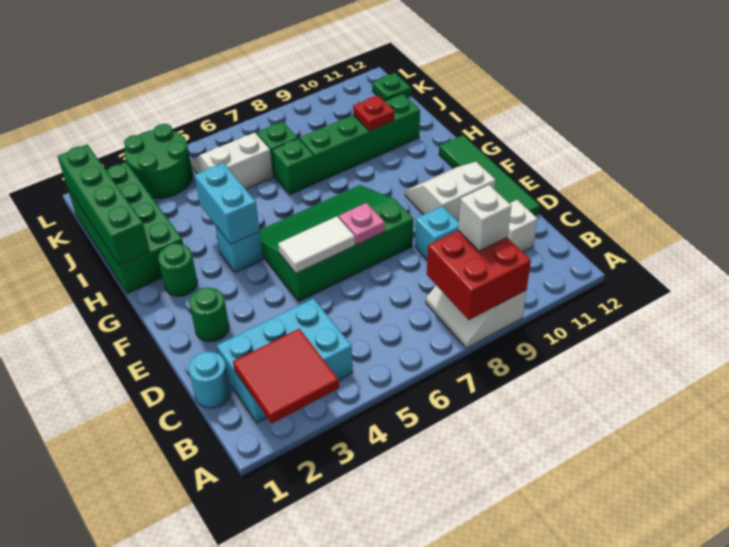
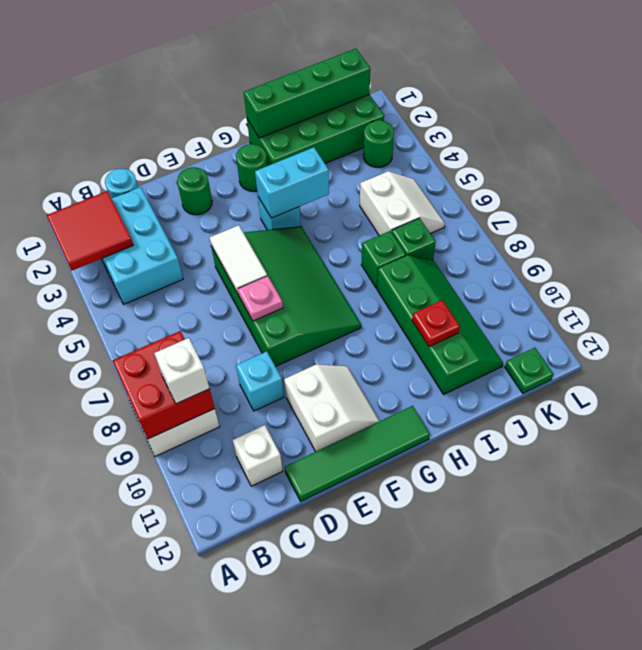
green 2x2 round brick [124,124,193,198] -> green 1x1 round brick [363,120,394,167]

